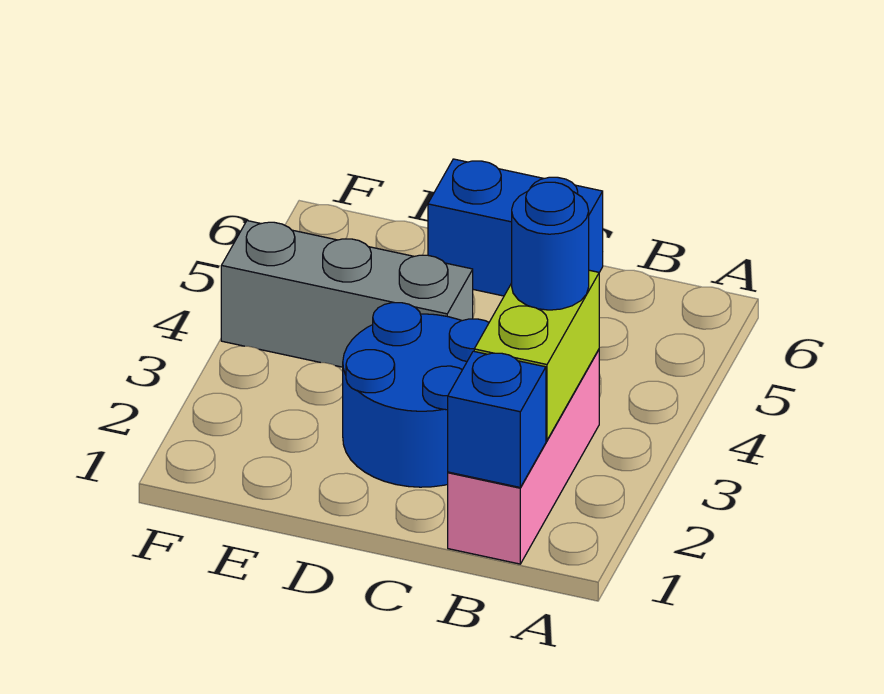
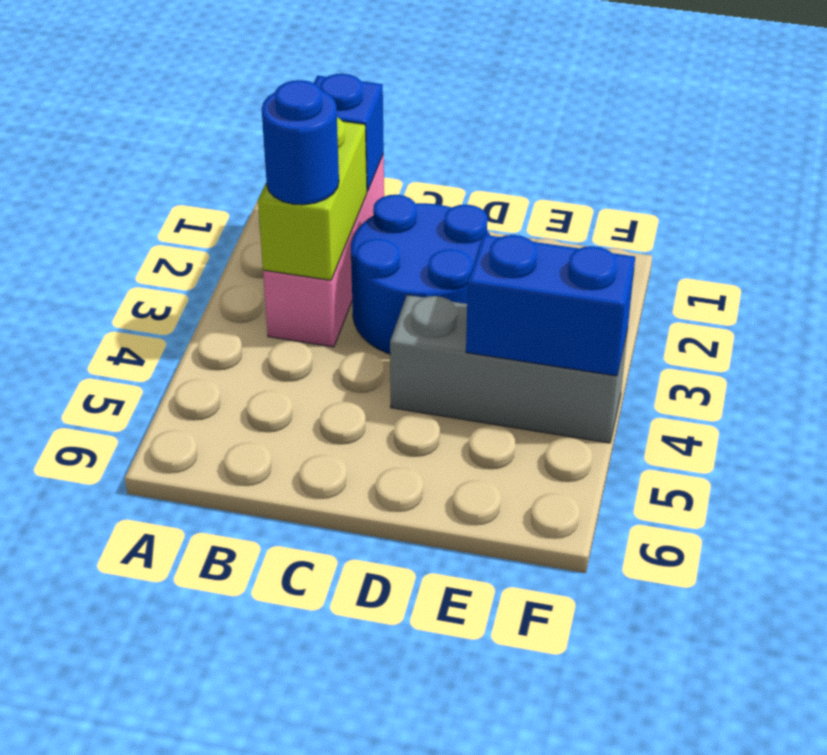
blue 1x2 brick [428,159,603,296] -> blue 1x2 brick moved to [466,235,635,376]

